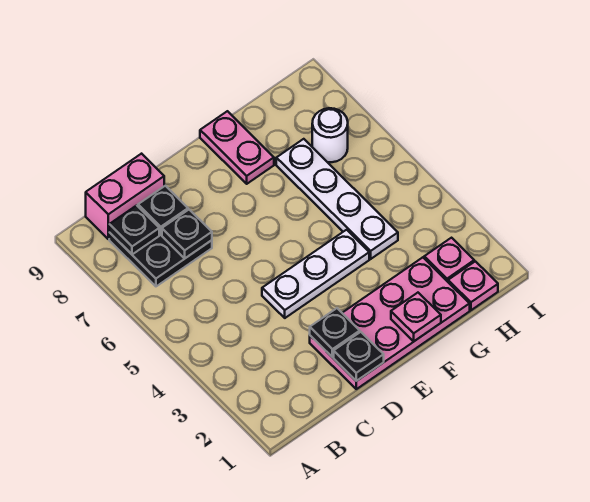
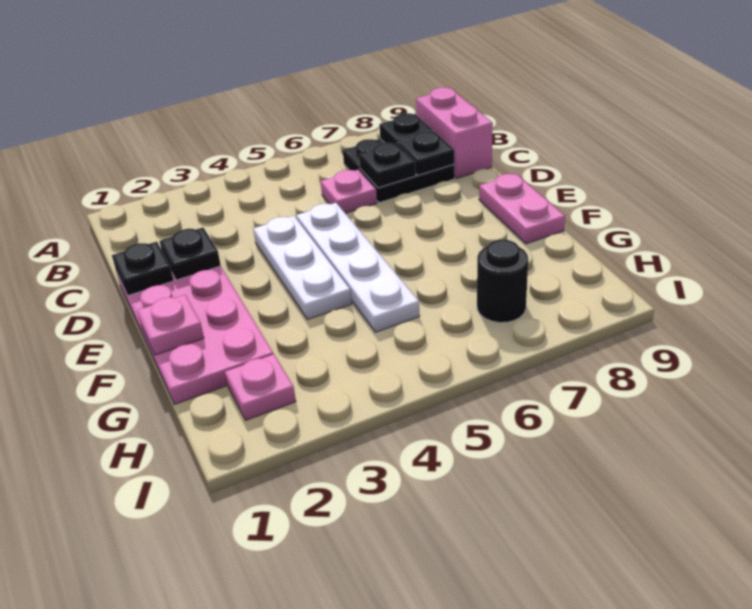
pink 1x2 plate [200,111,274,184] -> pink 1x2 plate turned to [479,174,565,244]
white 1x4 plate [276,139,398,259] -> white 1x4 plate turned to [296,203,420,332]
pink 1x1 plate [448,261,498,310] -> pink 1x1 plate moved to [321,170,377,213]
white 1x1 round brick [312,108,348,162] -> black 1x1 round brick [477,240,528,323]

